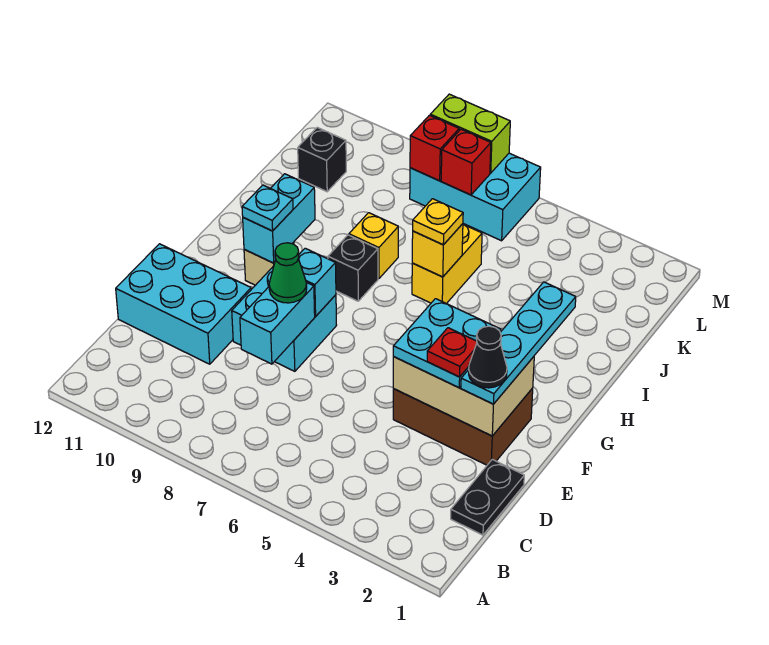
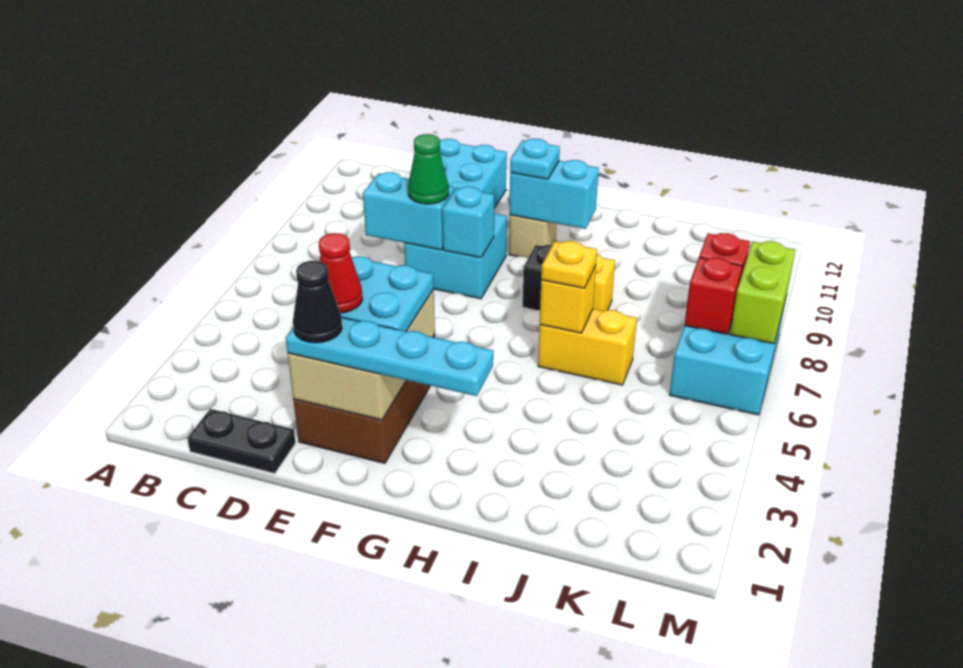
red 1x1 plate [427,328,477,377] -> red 1x1 cone [319,233,363,313]
black 1x1 brick [298,127,346,192] -> none

